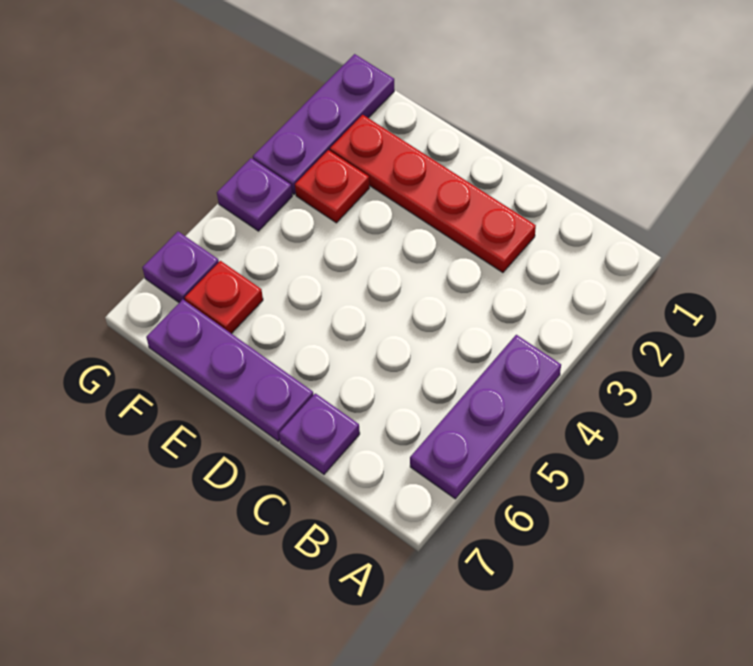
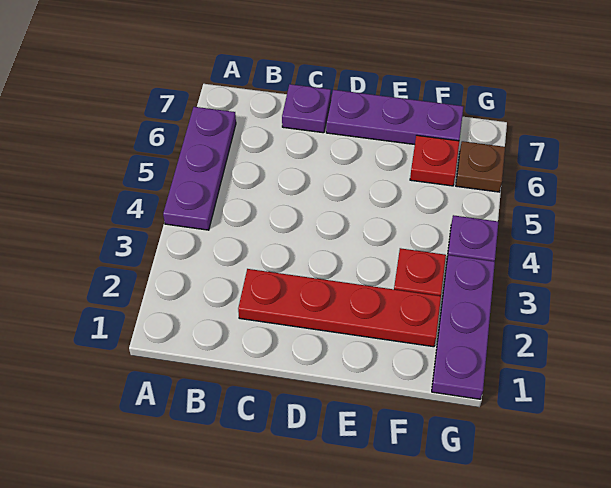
purple 1x1 plate [142,232,219,303] -> brown 1x1 plate [456,141,505,192]

